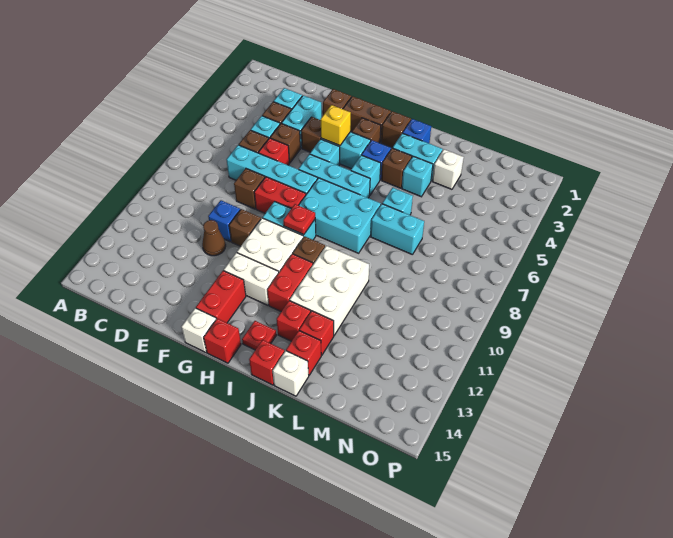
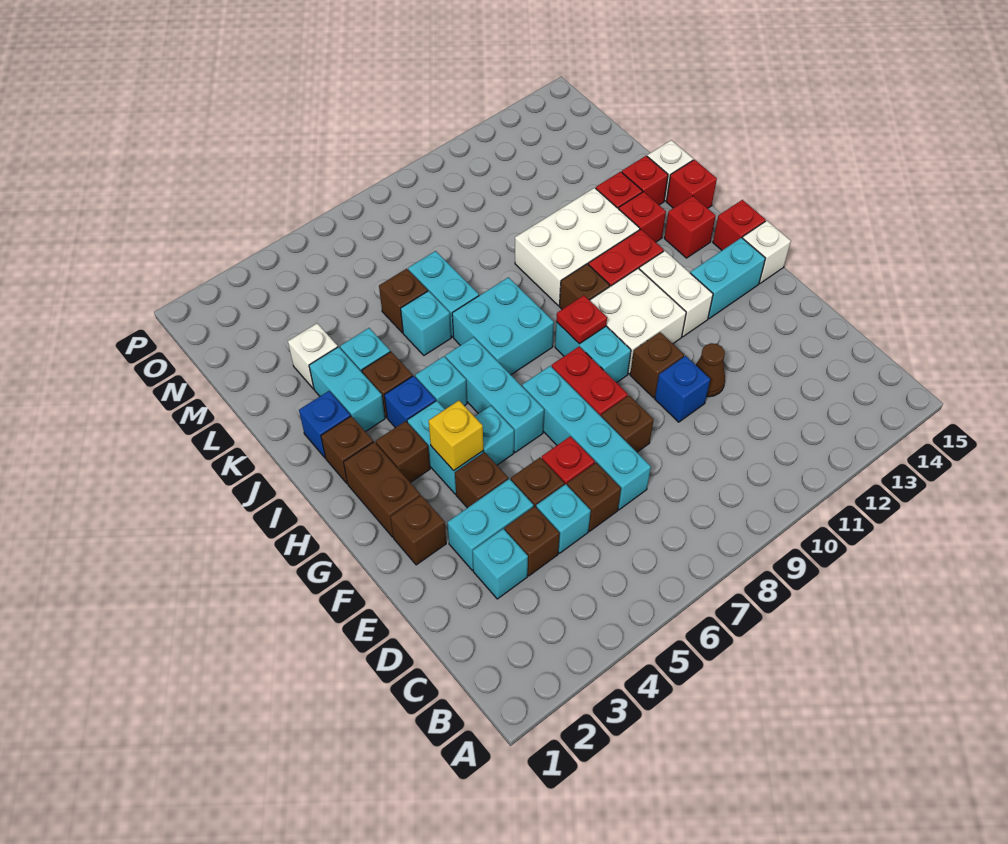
red 1x2 brick [196,271,246,323] -> cyan 1x2 brick [690,238,765,319]
cyan 2x3 brick [299,178,381,253] -> cyan 2x2 brick [452,277,554,375]
red 1x1 plate [242,321,276,350] -> red 1x1 brick [664,196,716,258]
none -> brown 1x1 brick [379,269,428,333]

